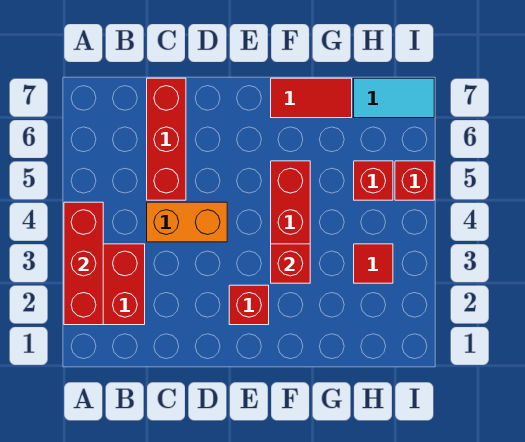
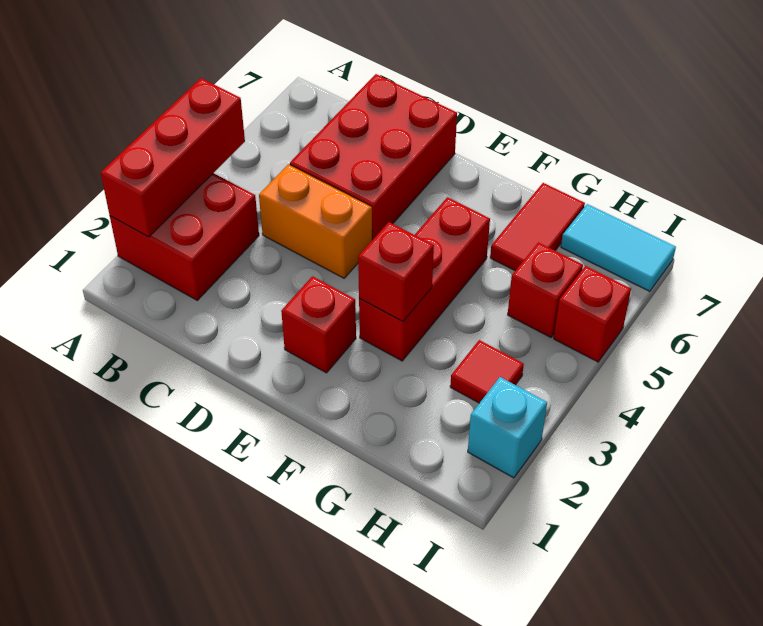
red 1x3 brick [147,78,186,200] -> red 2x3 brick [290,74,457,240]
red 1x2 tile [271,78,352,118] -> red 1x2 tile turned to [490,183,585,271]
none -> cyan 1x1 brick [468,377,547,478]

